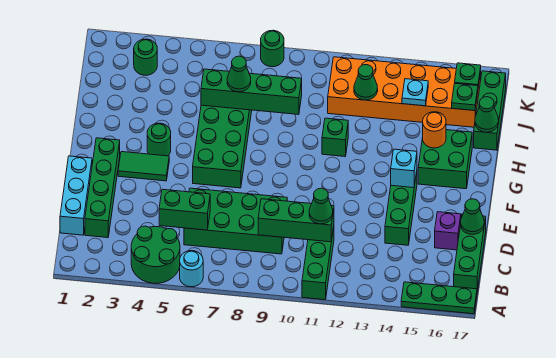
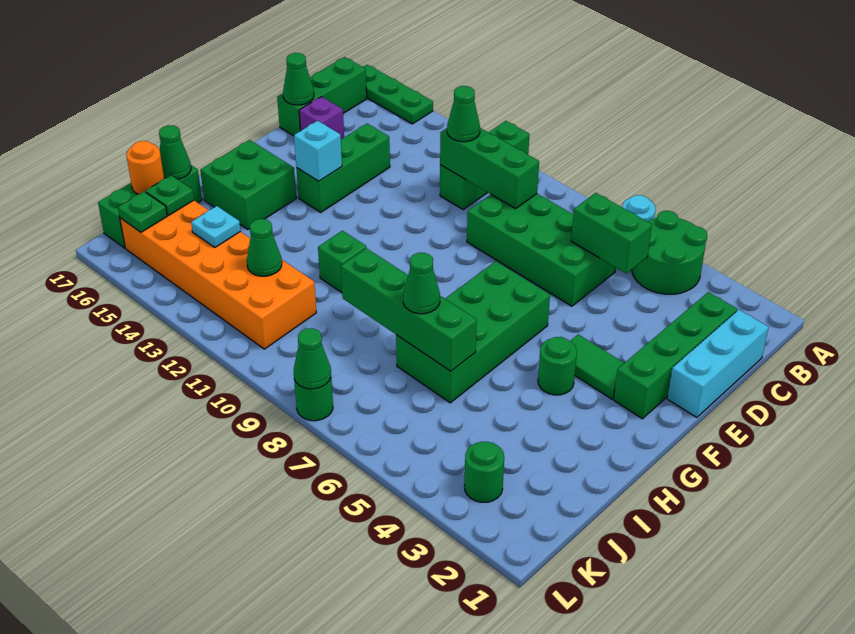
orange 1x1 round brick [423,112,446,148] -> orange 1x1 round brick moved to [126,141,164,194]
none -> green 1x1 cone [294,328,331,389]

